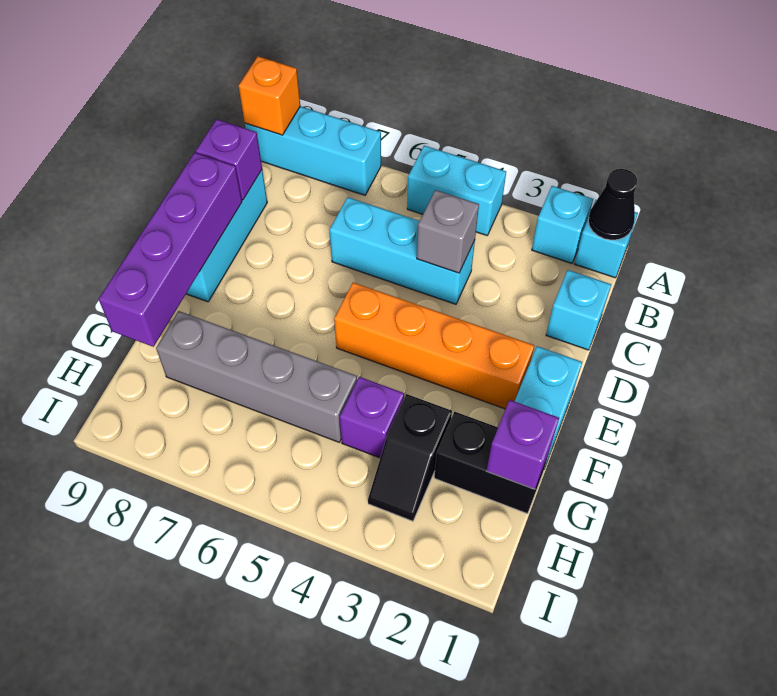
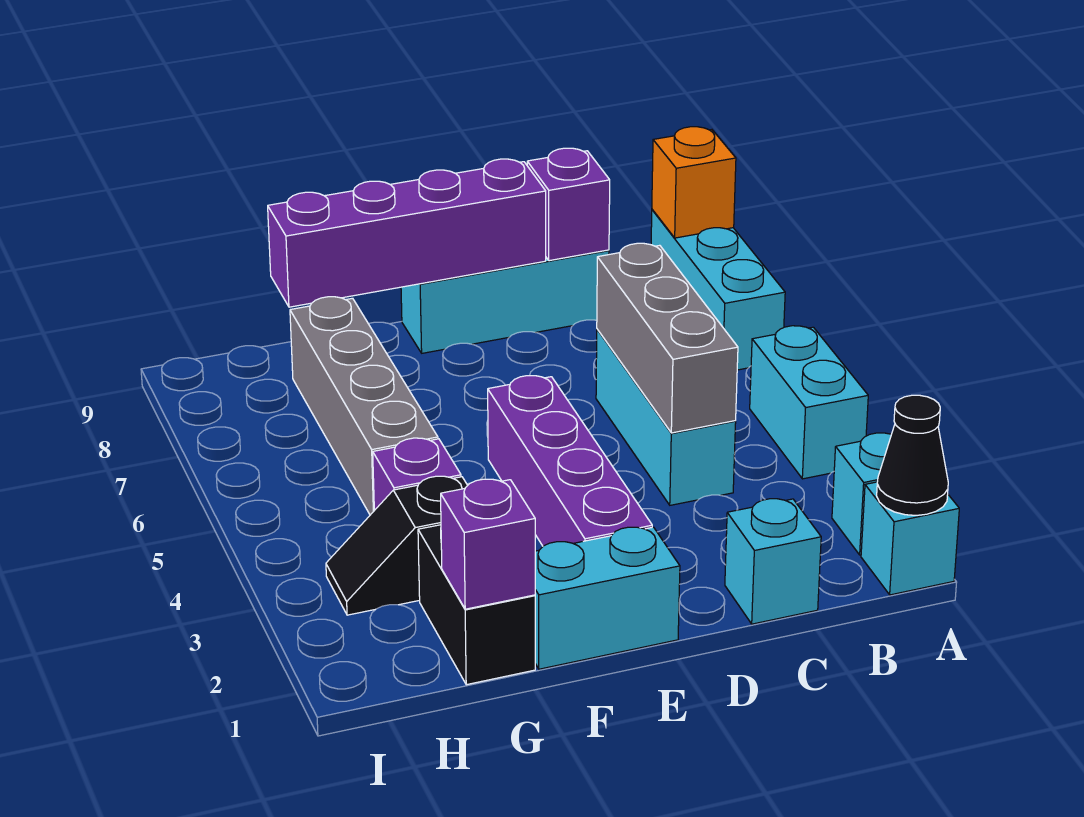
grey 1x1 brick [417,190,479,273] -> grey 1x3 brick [597,243,738,433]
orange 1x4 brick [334,283,534,409] -> purple 1x4 brick [488,376,652,546]

